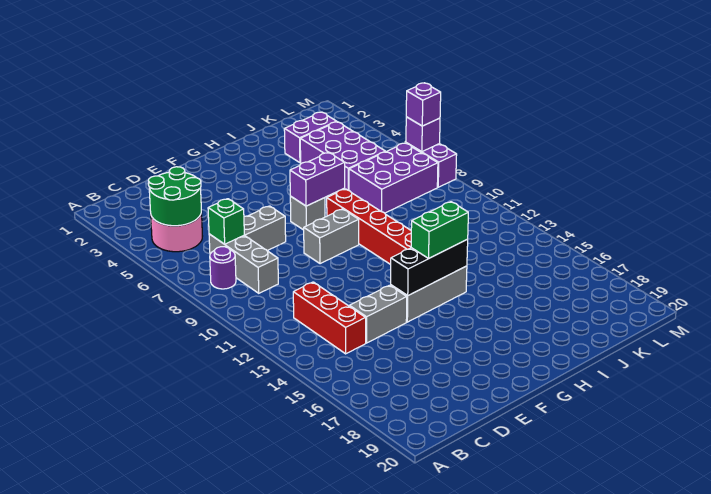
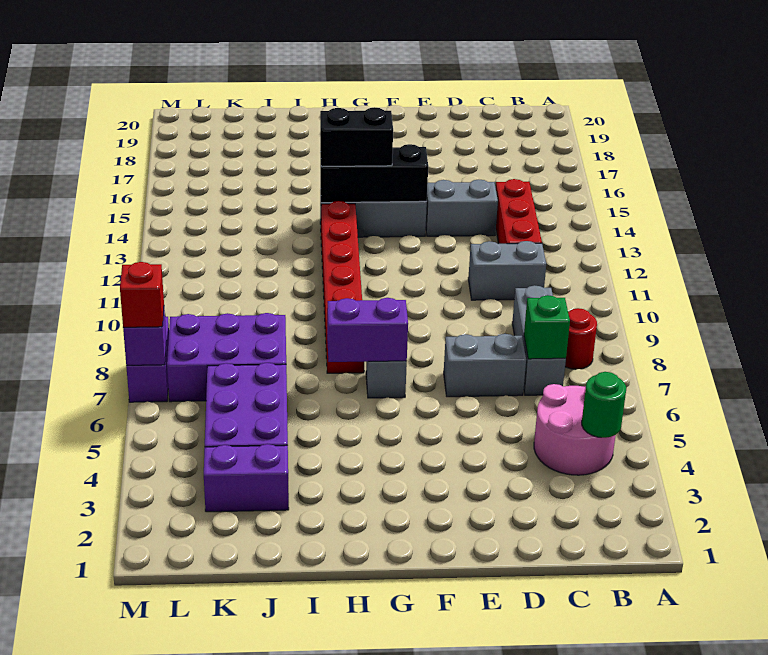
green 2x2 round brick [148,167,201,226] -> green 1x1 round brick [582,372,626,438]
purple 1x1 round brick [210,247,236,289] -> red 1x1 round brick [565,308,597,369]
grey 1x2 brick [304,209,359,264] -> grey 1x2 brick moved to [468,241,546,300]
green 1x2 brick [411,202,468,258] -> black 1x2 brick [320,107,393,167]
purple 1x1 brick [406,83,441,126] -> red 1x1 brick [120,262,164,327]

